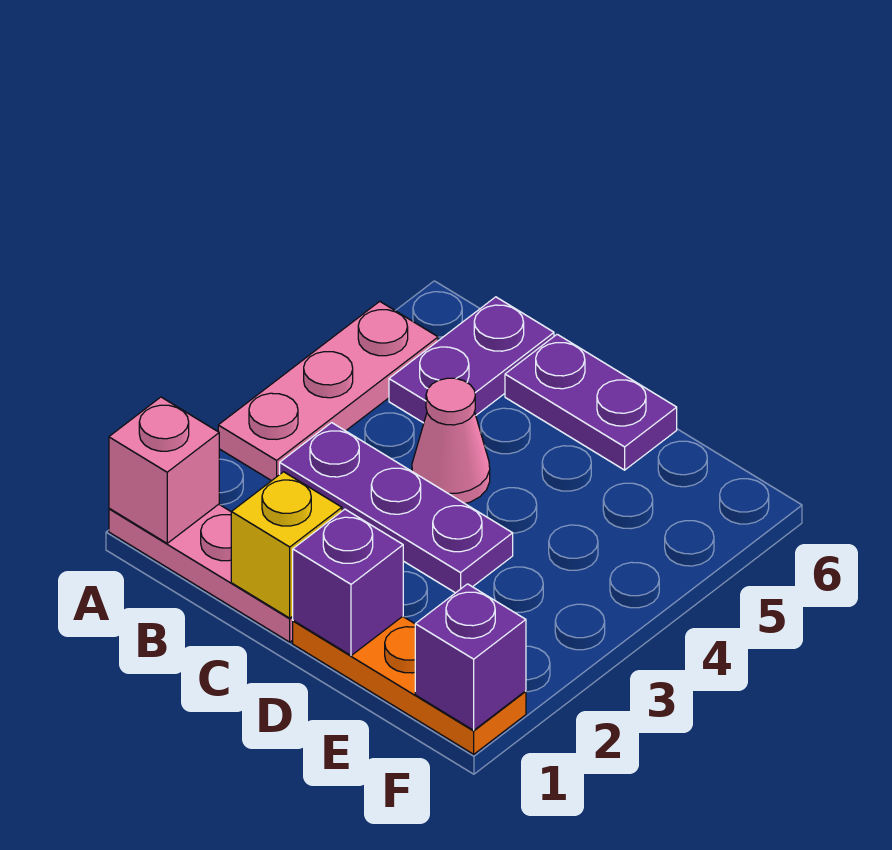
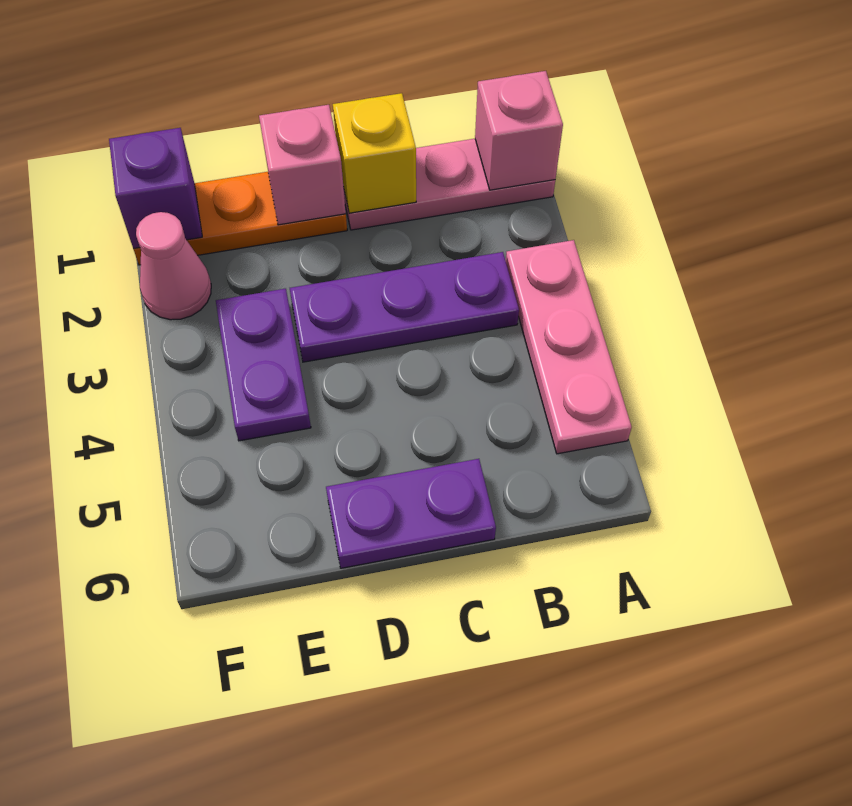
purple 1x2 plate [389,297,554,423] -> purple 1x2 plate moved to [216,289,311,441]
pink 1x1 cone [412,378,490,503] -> pink 1x1 cone moved to [136,212,211,320]
purple 1x1 brick [293,509,403,656] -> pink 1x1 brick [259,105,346,225]

